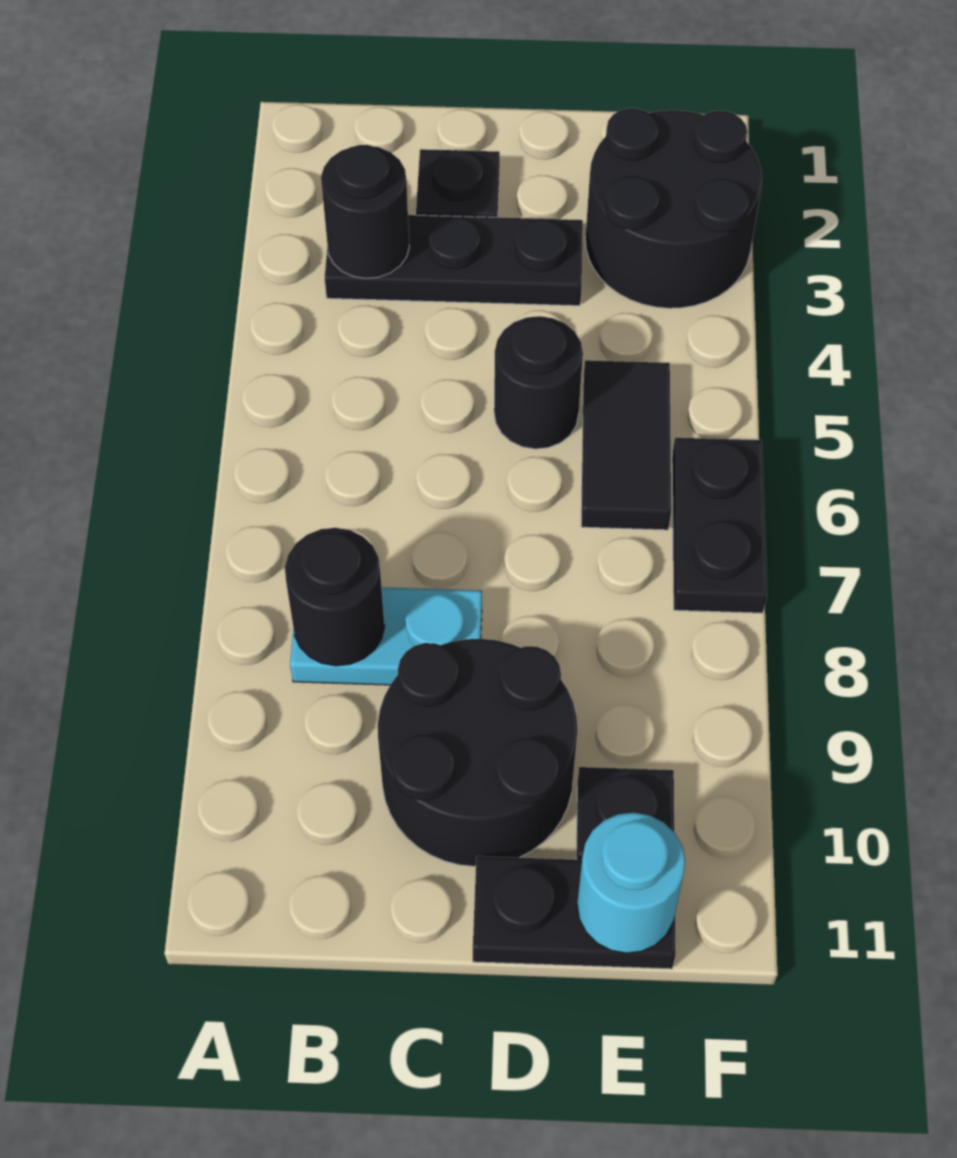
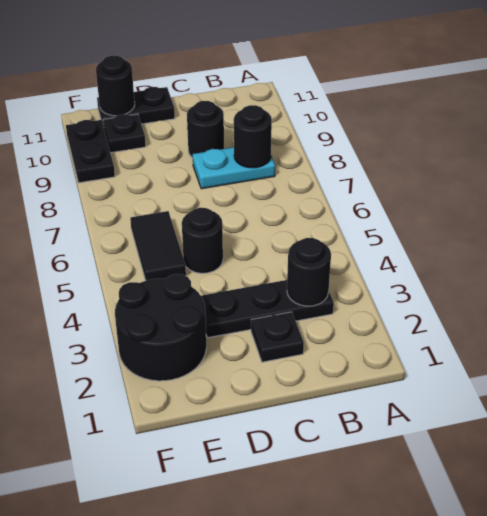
black 2x2 round brick [378,639,578,866] -> black 1x1 round brick [187,101,224,158]
cyan 1x1 round brick [577,813,685,953] -> black 1x1 round brick [96,56,135,116]
black 1x2 plate [672,438,767,613] -> black 1x2 plate moved to [66,120,115,183]

